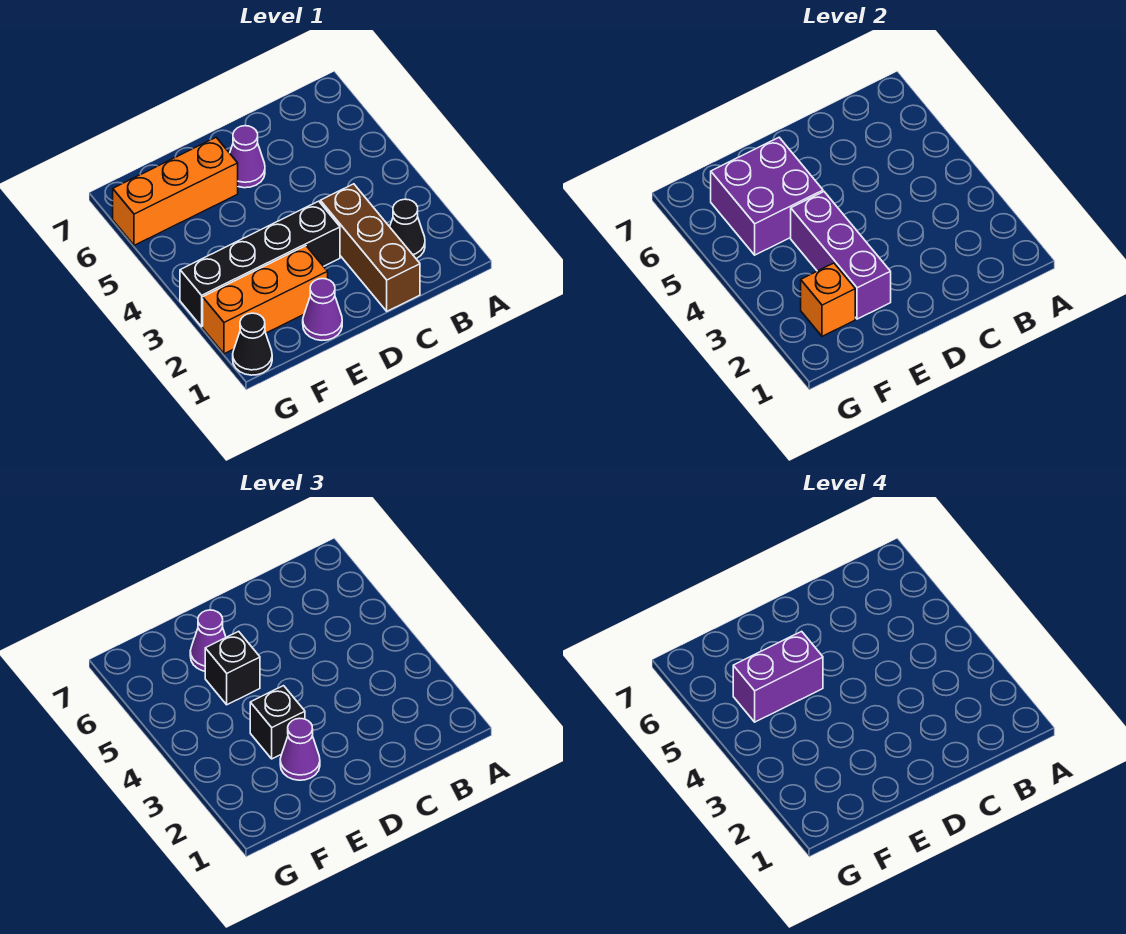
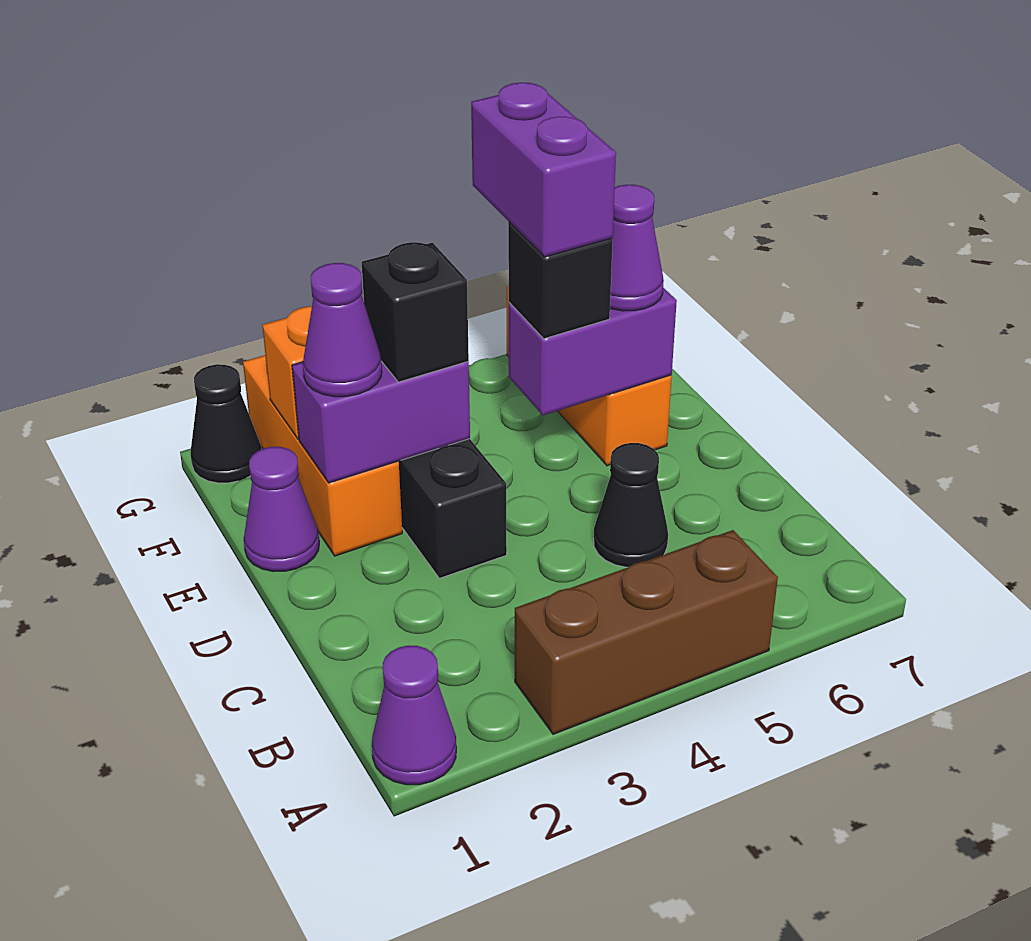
black 1x1 cone [390,199,425,259] -> black 1x1 cone moved to [594,443,668,567]
brown 1x3 brick [320,184,420,311] -> brown 1x3 brick moved to [515,530,778,734]
purple 1x1 cone [230,126,265,188] -> purple 1x1 cone moved to [372,645,456,785]
purple 1x3 brick [791,192,891,319] -> purple 1x2 brick [292,361,470,483]
purple 2x2 brick [711,138,823,255] -> purple 1x2 brick [509,288,677,415]

